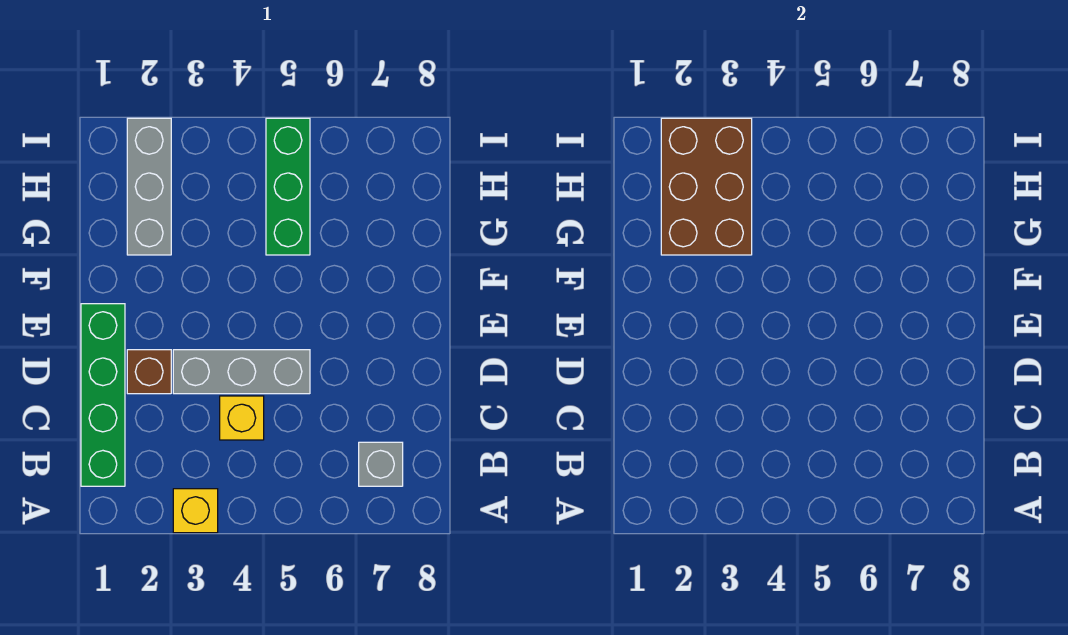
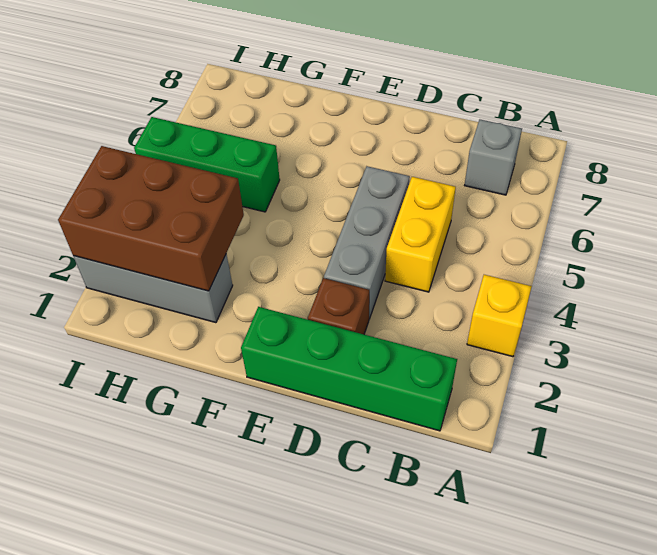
yellow 1x1 brick [220,396,264,440] -> yellow 1x2 brick [385,177,456,292]

